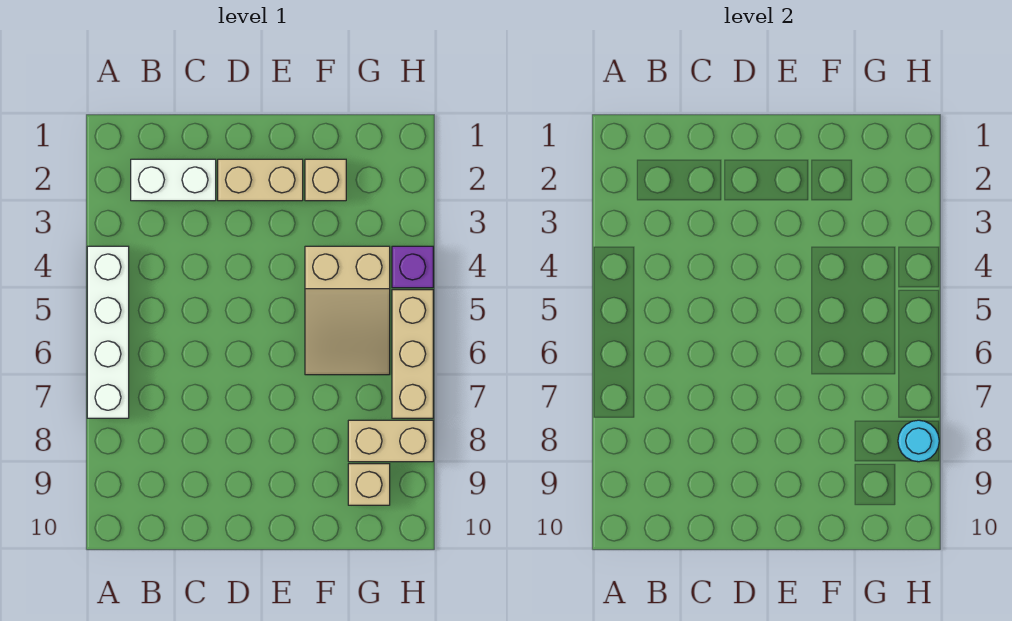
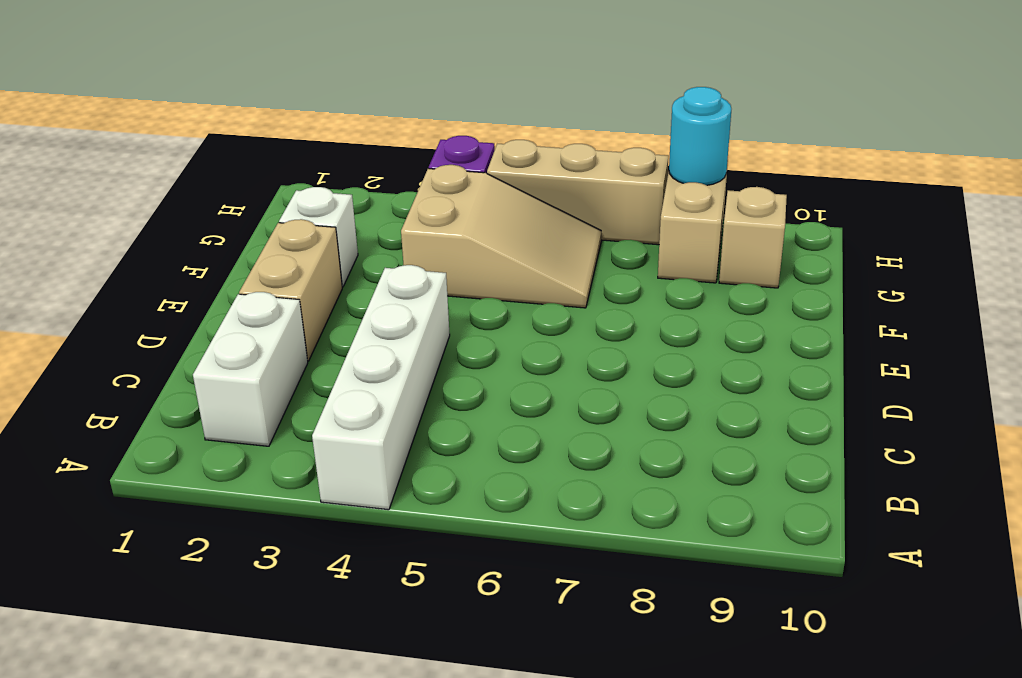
white 1x4 brick [87,246,129,418] -> white 1x4 brick turned to [312,265,450,510]
tan 1x1 brick [305,159,346,201] -> white 1x1 brick [279,187,358,287]

